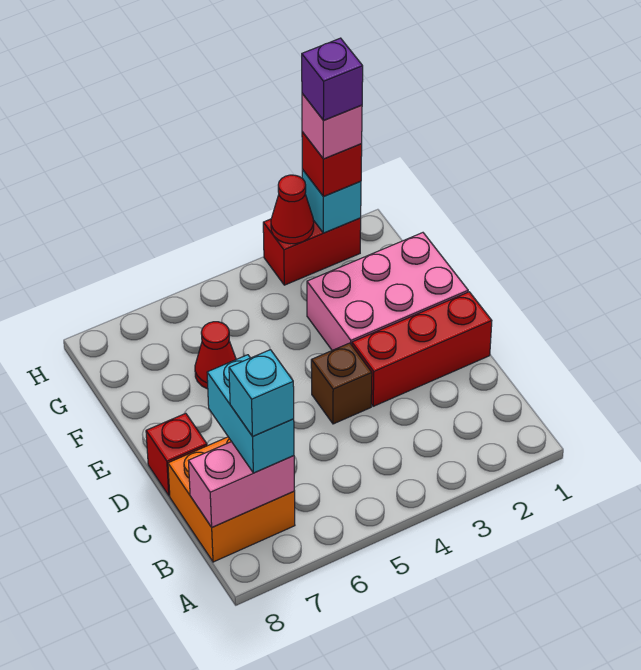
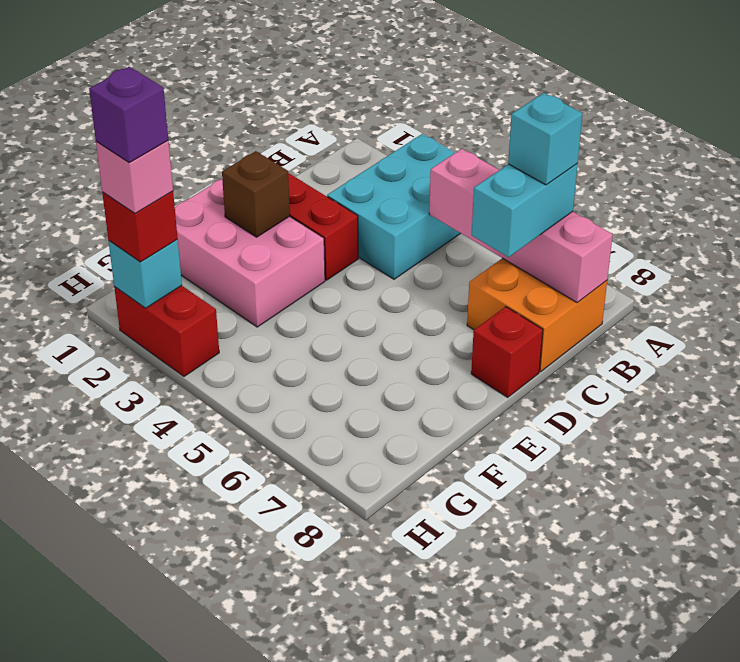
none -> cyan 2x3 brick [327,134,460,279]
pink 1x2 brick [189,442,295,527] -> pink 1x4 brick [429,149,613,303]
brown 1x1 brick [311,343,372,424] -> brown 1x1 brick moved to [222,151,290,237]
red 1x1 cone [195,322,236,389] -> none
red 1x1 cone [271,175,314,244] -> none

